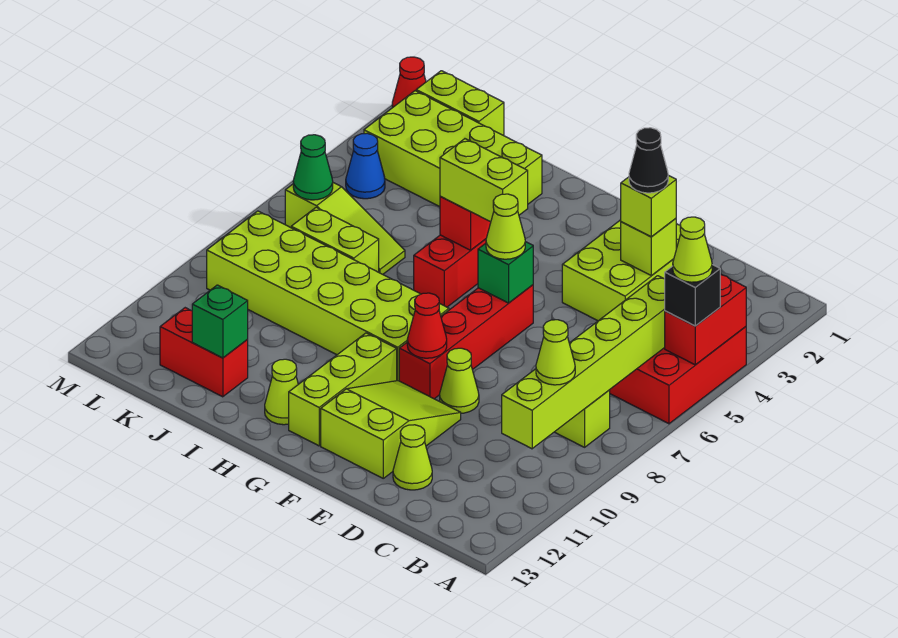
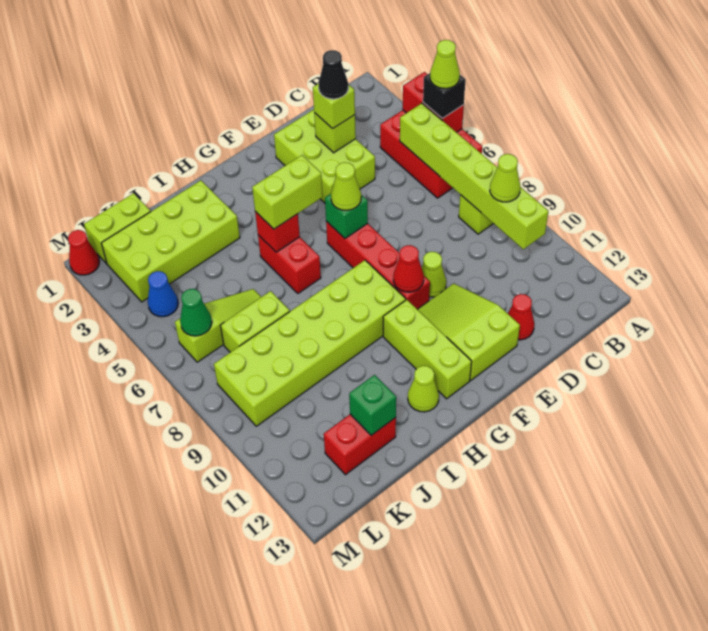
lime 1x1 cone [393,425,432,490] -> red 1x1 cone [508,294,534,340]

